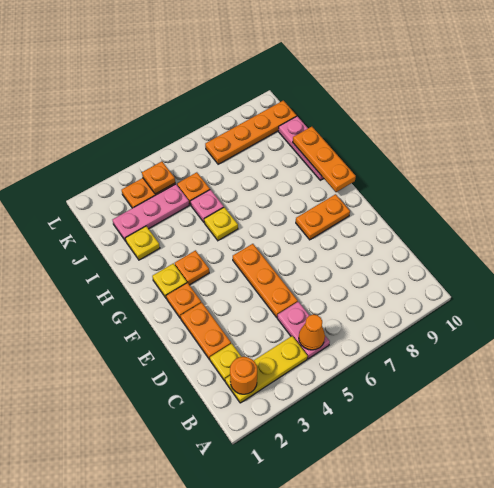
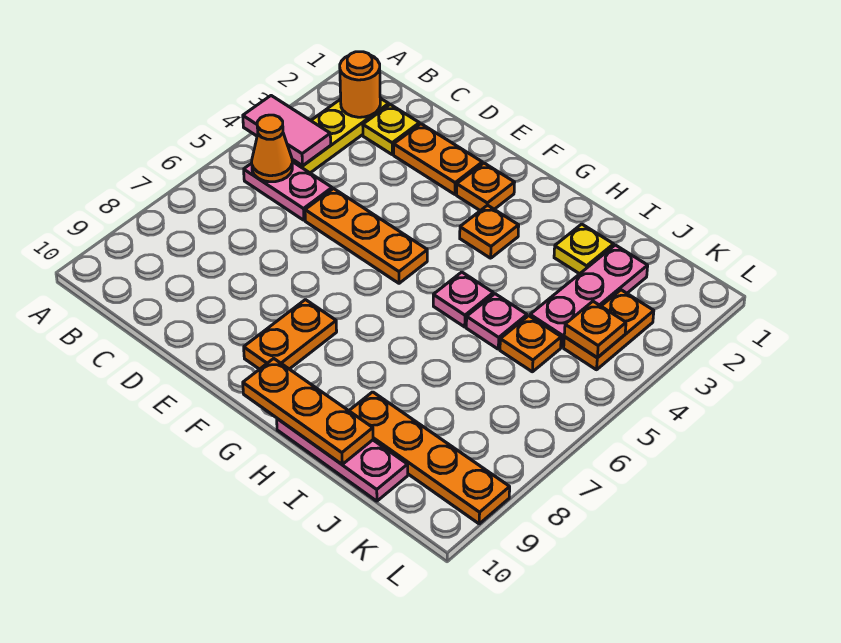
none -> pink 1x2 tile [243,96,331,166]
yellow 1x1 plate [152,263,187,299] -> none
yellow 1x1 plate [204,207,238,241] -> pink 1x1 plate [433,272,493,327]
orange 1x4 plate [205,100,297,164] -> orange 1x4 plate turned to [349,392,510,524]

